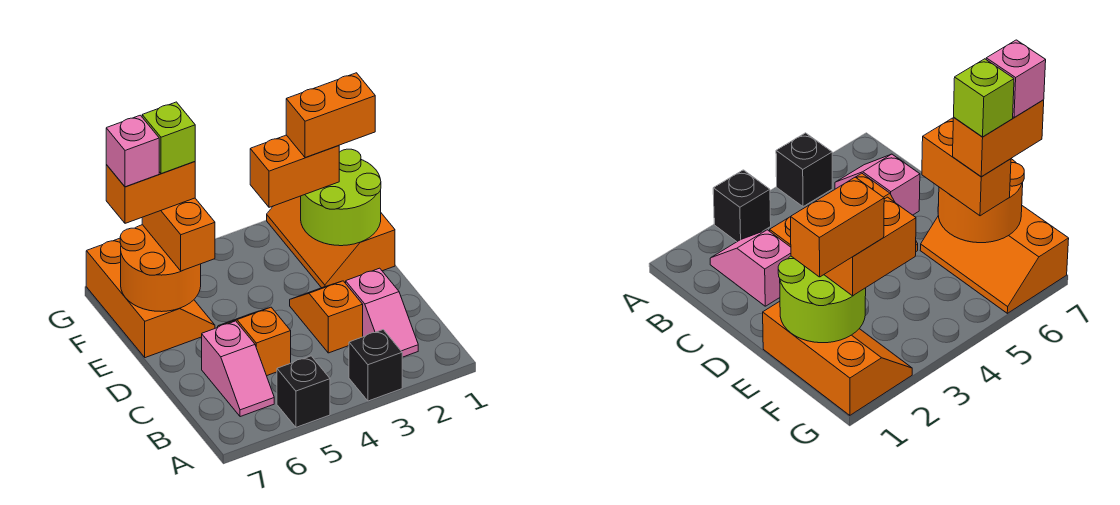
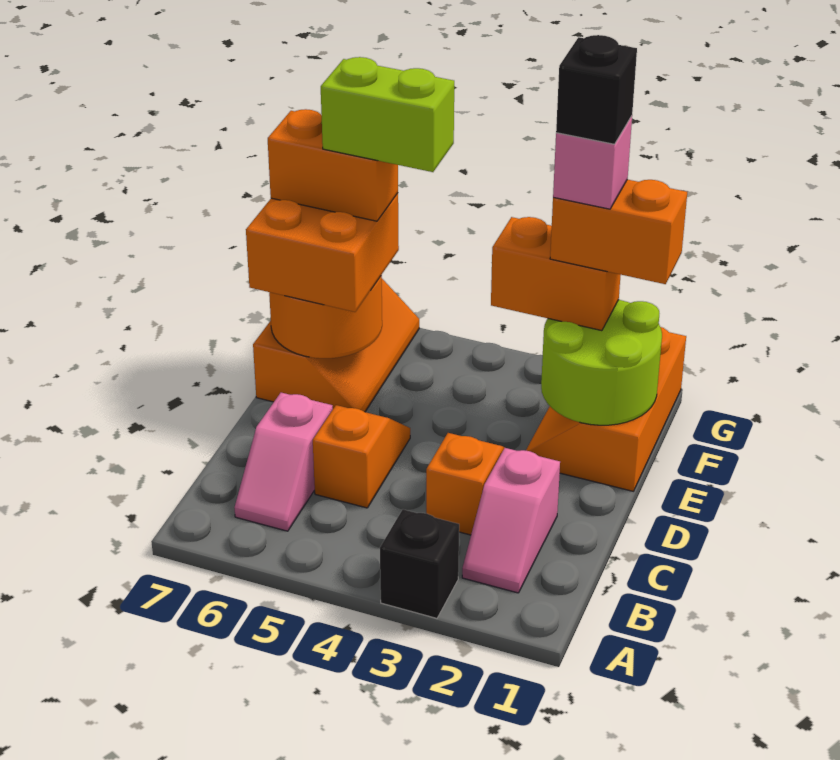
black 1x1 brick [277,356,330,427] -> black 1x1 brick moved to [556,35,637,144]
orange 1x2 brick [142,198,215,271] -> orange 2x2 brick [246,193,399,312]
lime 1x1 brick [142,102,195,174] -> lime 1x2 brick [321,57,454,172]
pink 1x1 brick [106,115,159,187] -> pink 1x1 brick moved to [553,116,632,209]

